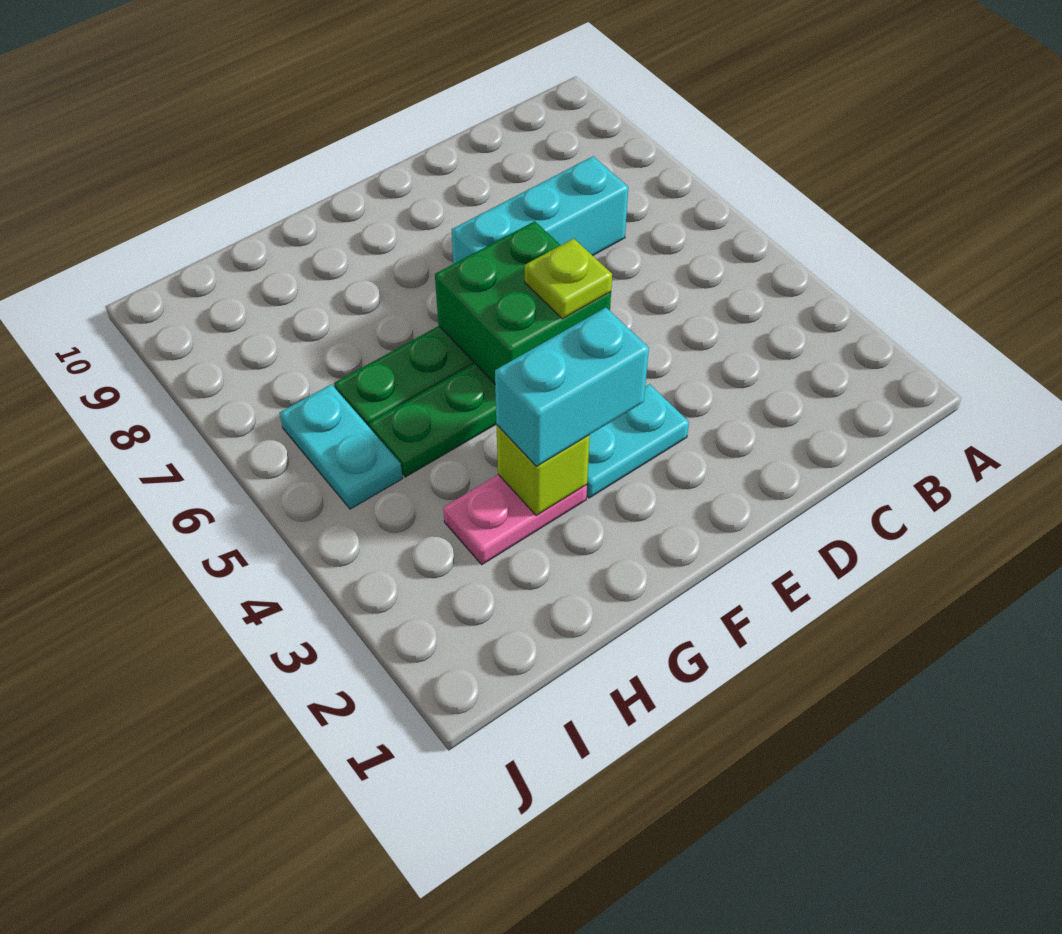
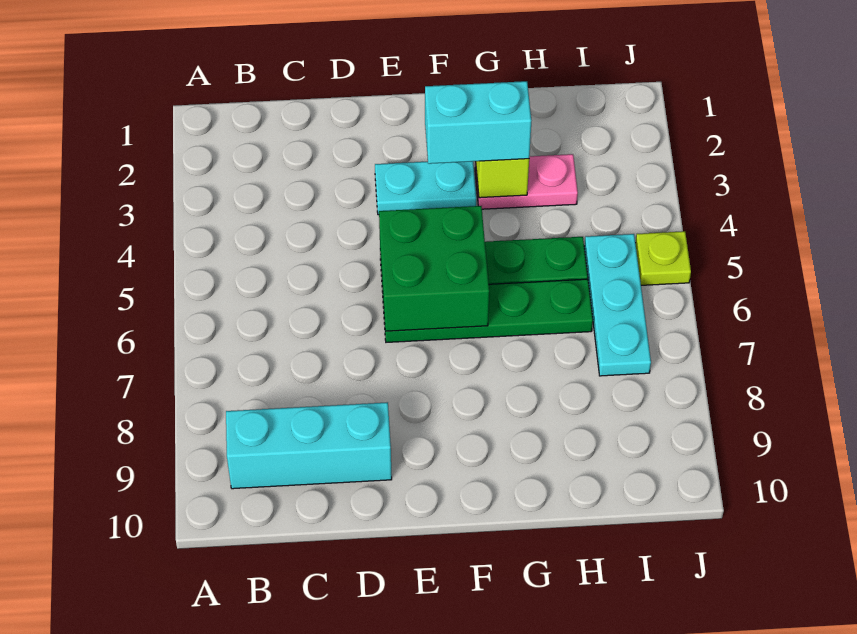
cyan 1x3 brick [452,156,628,263] -> cyan 1x3 brick moved to [226,402,392,489]
lime 1x1 plate [525,239,612,319] -> lime 1x1 plate moved to [635,231,691,285]
cyan 1x2 plate [280,384,403,509] -> cyan 1x3 plate [584,234,651,376]

